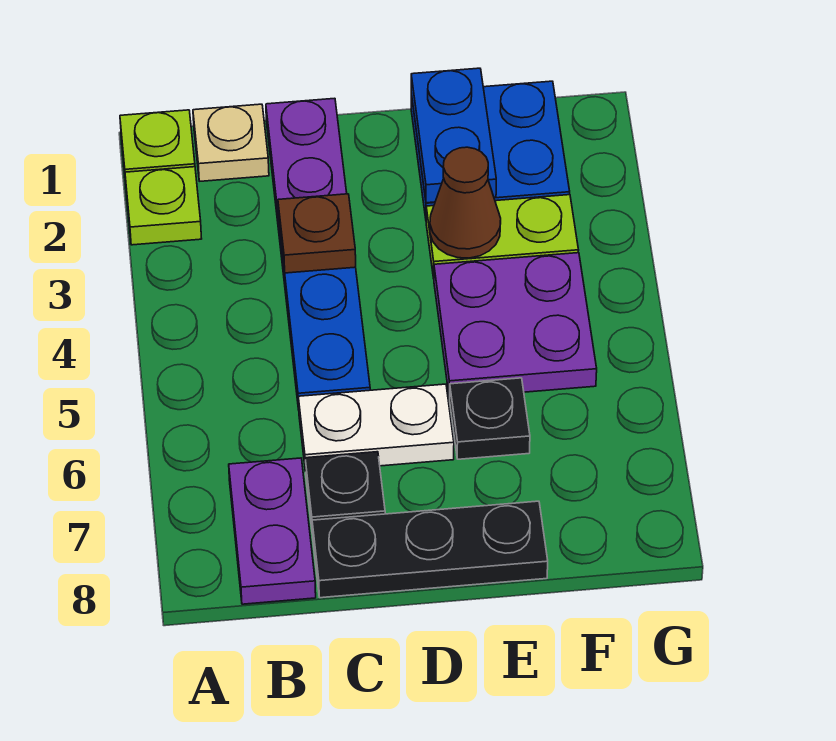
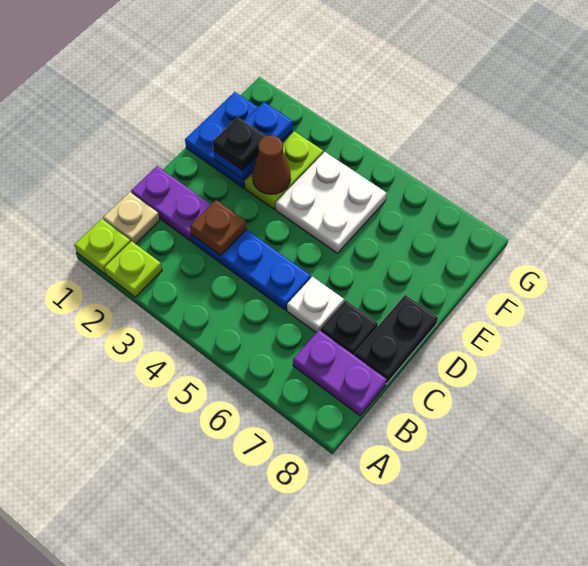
white 1x2 plate [298,384,454,472] -> white 1x1 plate [287,277,344,333]
black 1x3 plate [312,501,548,598] -> black 1x2 plate [354,295,438,384]
blue 1x2 plate [411,68,496,203] -> blue 1x2 plate turned to [213,102,293,179]
purple 2x2 plate [434,253,597,398] -> white 2x2 plate [276,152,386,253]
black 1x1 plate [450,378,530,459] -> black 1x1 plate moved to [212,117,265,171]

